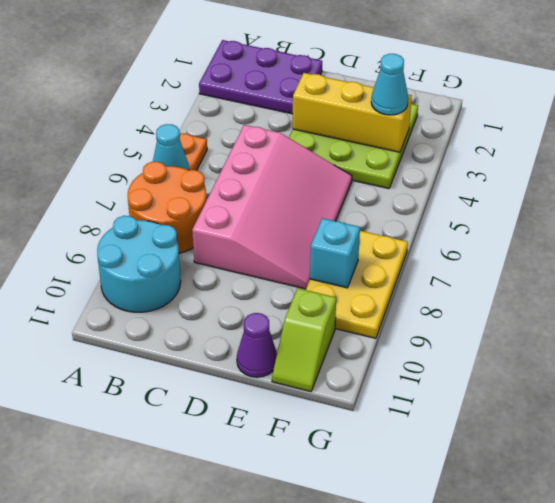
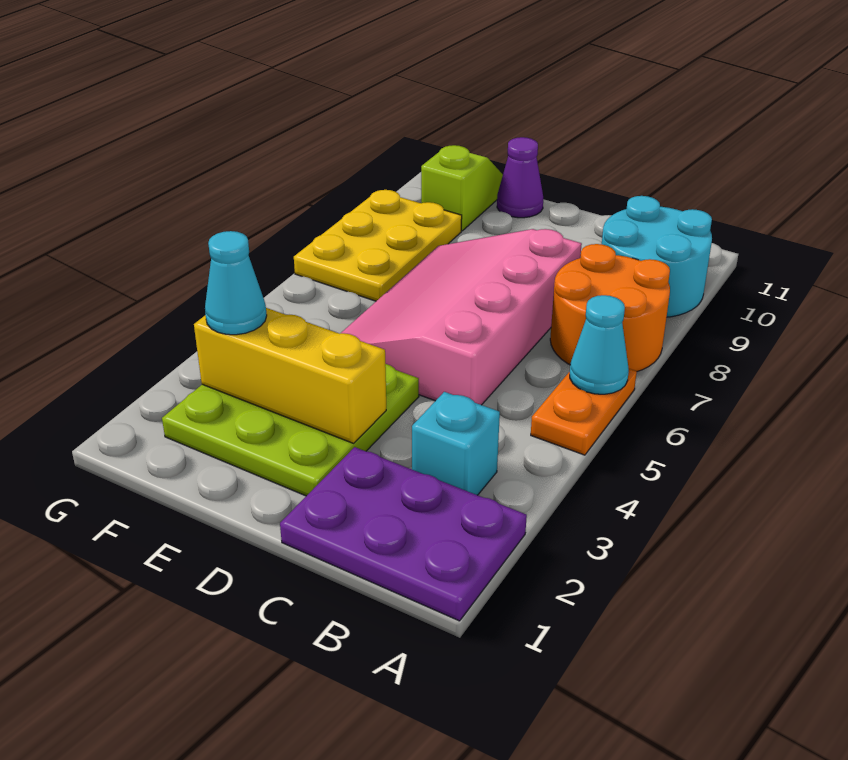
cyan 1x1 brick [310,218,360,288] -> cyan 1x1 brick moved to [412,392,500,495]

